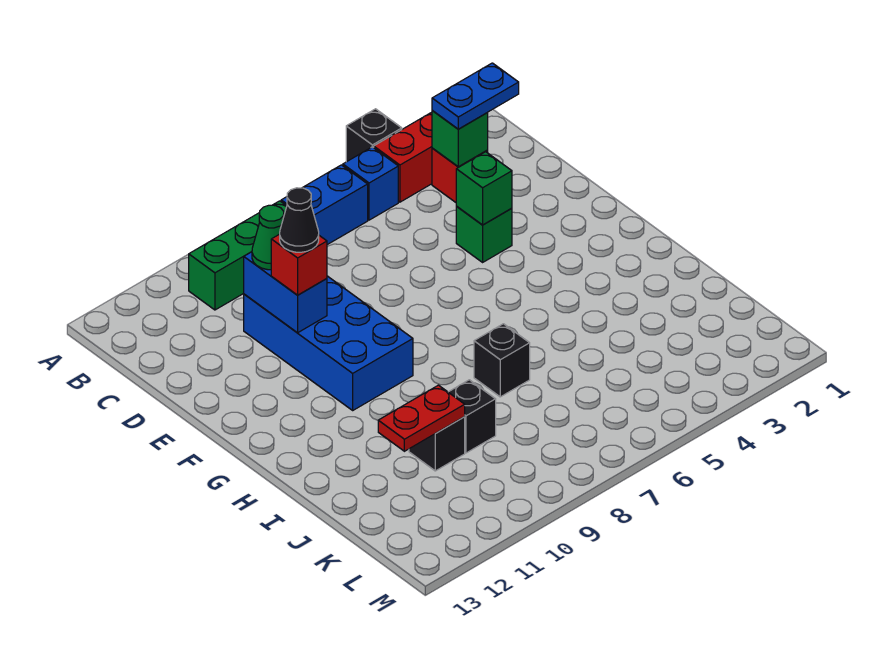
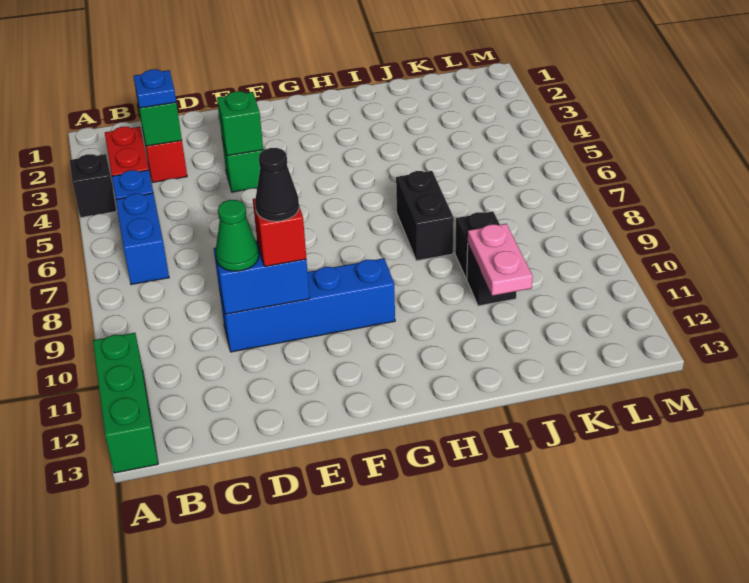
green 1x3 brick [189,201,287,310] -> green 1x3 brick moved to [93,333,158,473]
blue 1x2 plate [432,63,519,129] -> blue 1x1 plate [133,69,176,108]
blue 2x4 brick [244,276,413,410] -> blue 1x4 brick [219,258,395,352]
black 1x1 brick [474,324,530,397] -> black 1x2 brick [396,171,454,261]
red 1x2 plate [378,385,465,451] -> pink 1x2 plate [468,224,533,296]

